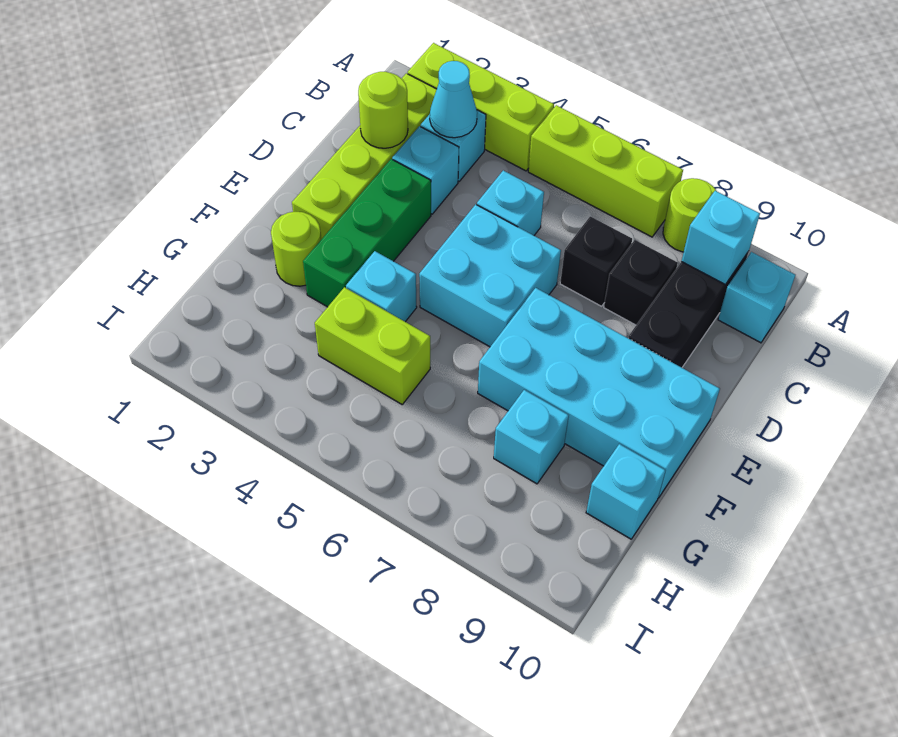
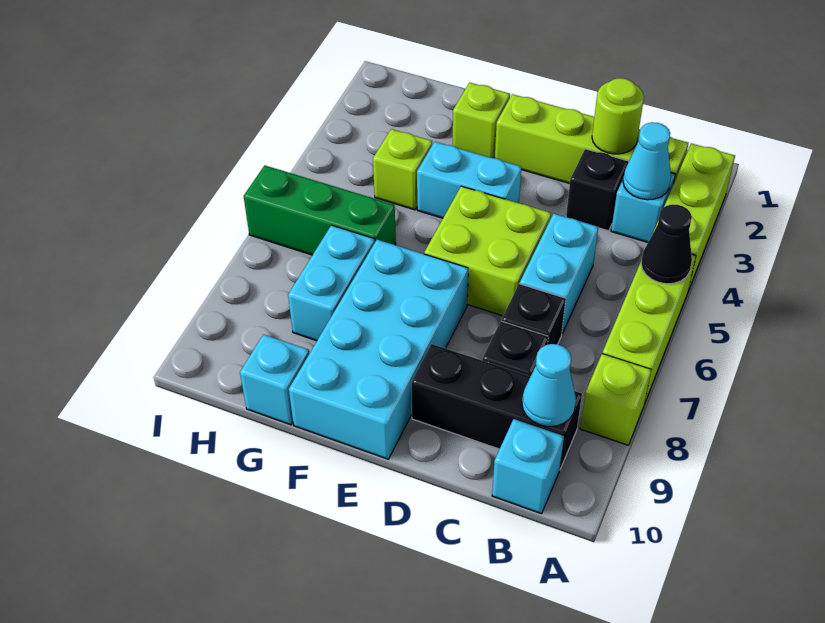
none -> black 1x1 cone [641,204,692,284]
lime 1x1 round brick [663,178,716,252] -> lime 1x1 brick [580,354,651,445]
cyan 1x1 brick [681,191,760,284] -> cyan 1x1 cone [522,344,576,427]
cyan 1x1 brick [392,126,459,214] -> black 1x1 brick [566,149,629,231]
cyan 1x1 brick [477,170,544,235] -> cyan 1x2 brick [520,214,598,333]
green 1x3 brick [303,159,431,307] -> green 1x3 brick moved to [244,165,396,255]
cyan 2x2 brick [419,204,561,347] -> lime 2x2 brick [424,186,551,316]
lime 1x1 round brick [271,212,321,286] -> lime 1x1 brick [453,83,510,158]
cyan 1x1 brick [346,251,417,322] -> cyan 1x2 brick [417,142,522,218]
lime 1x2 brick [315,287,430,404] -> lime 1x1 brick [373,129,432,210]
cyan 1x1 brick [494,390,569,484] -> cyan 1x2 brick [288,225,375,341]

